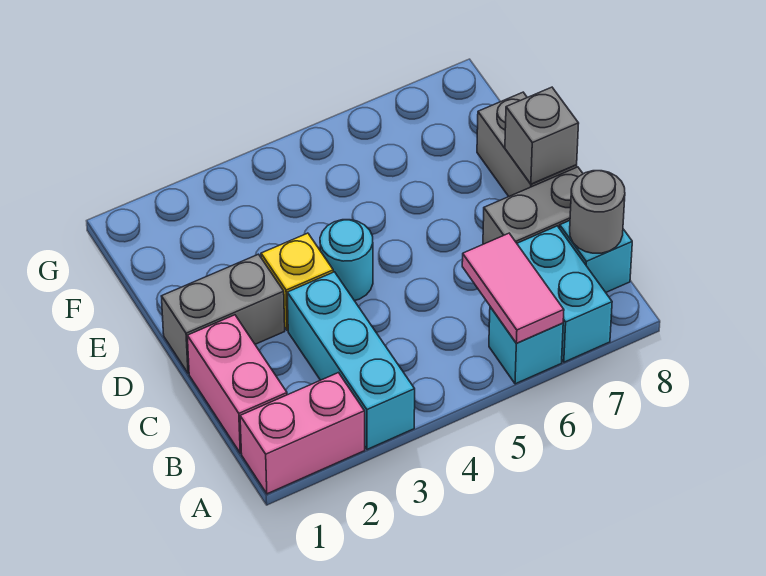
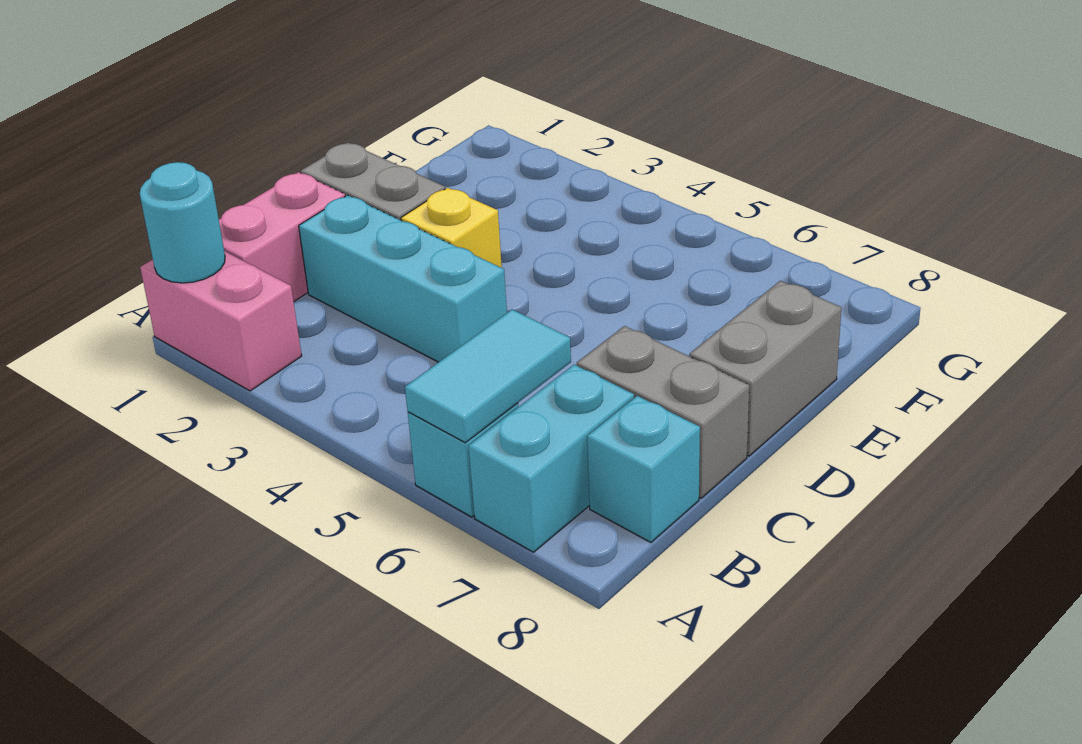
cyan 1x3 brick [287,272,415,449] -> cyan 1x3 brick turned to [299,195,507,362]
pink 1x2 tile [462,233,564,343] -> cyan 1x2 tile [405,310,571,443]
grey 1x1 round brick [570,171,625,253] -> none
cyan 1x1 round brick [320,220,373,301] -> cyan 1x1 round brick moved to [140,162,225,283]
grey 1x1 brick [505,87,579,184] -> none

